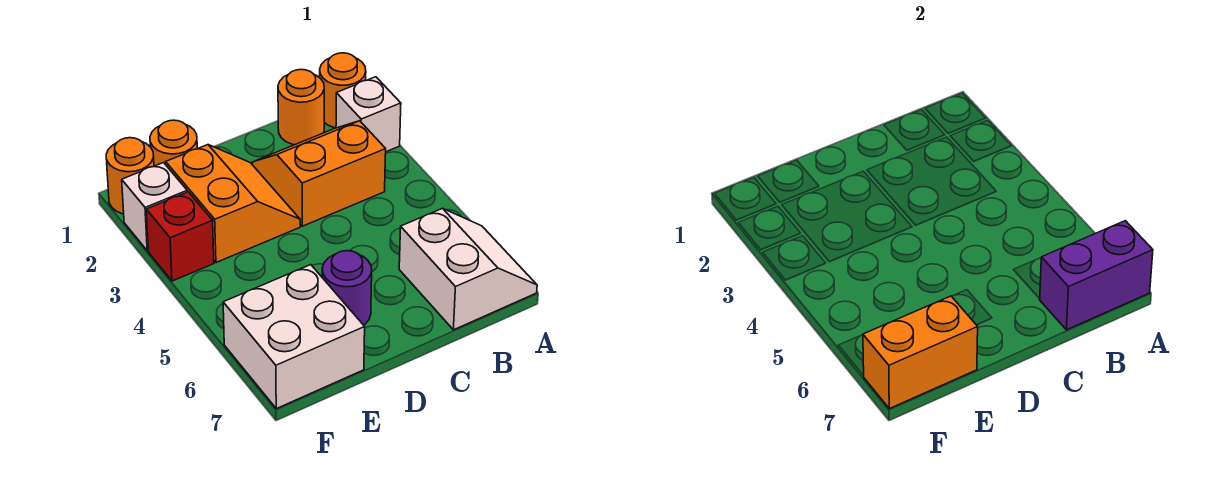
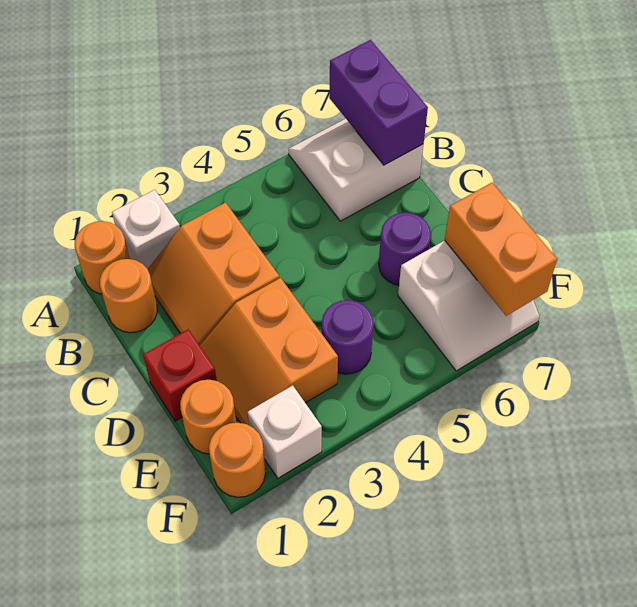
orange 2x2 slope [166,145,300,263] -> orange 2x2 slope turned to [200,278,338,425]
none -> purple 1x1 round brick [322,300,373,374]
white 2x2 brick [223,265,365,409] -> white 2x2 slope [398,240,540,371]
red 1x1 brick [146,192,214,281] -> red 1x1 brick moved to [143,329,217,421]

